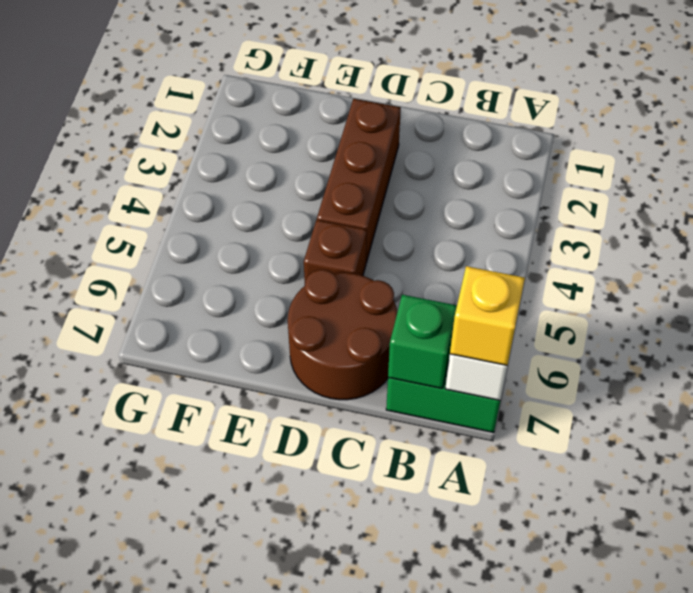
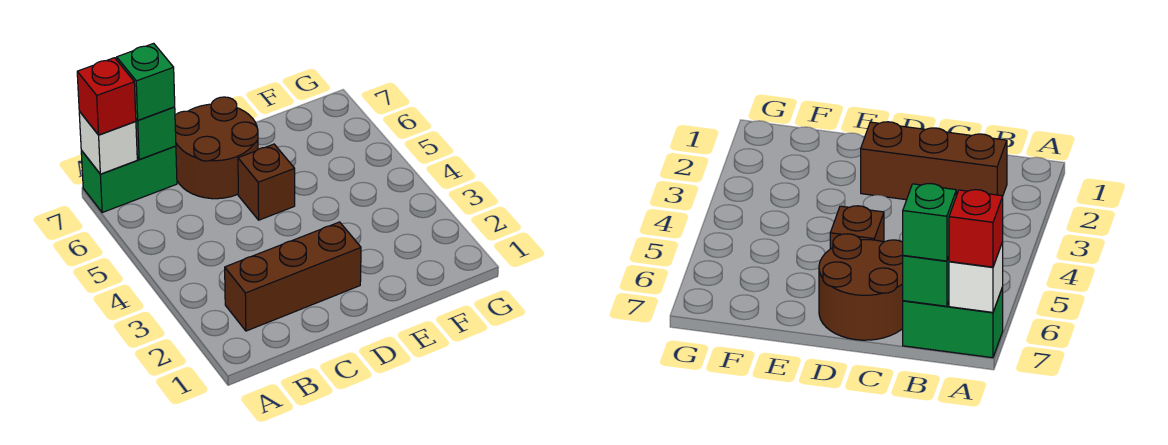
yellow 1x1 brick [450,266,525,366] -> red 1x1 brick [77,58,136,135]
none -> green 1x1 brick [117,43,175,120]
brown 1x3 brick [317,99,401,263] -> brown 1x3 brick turned to [225,222,361,331]

